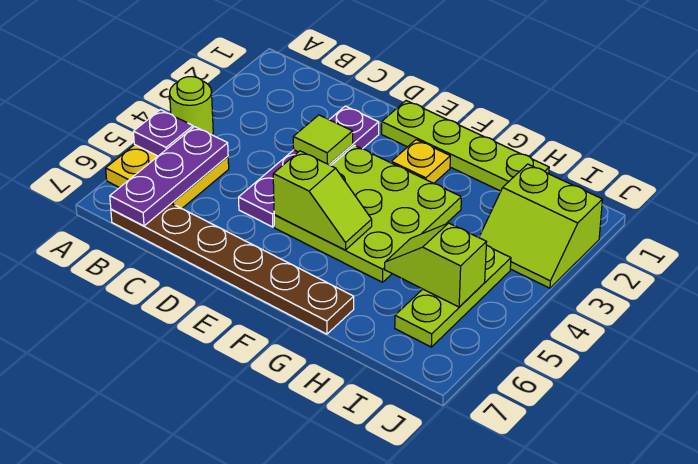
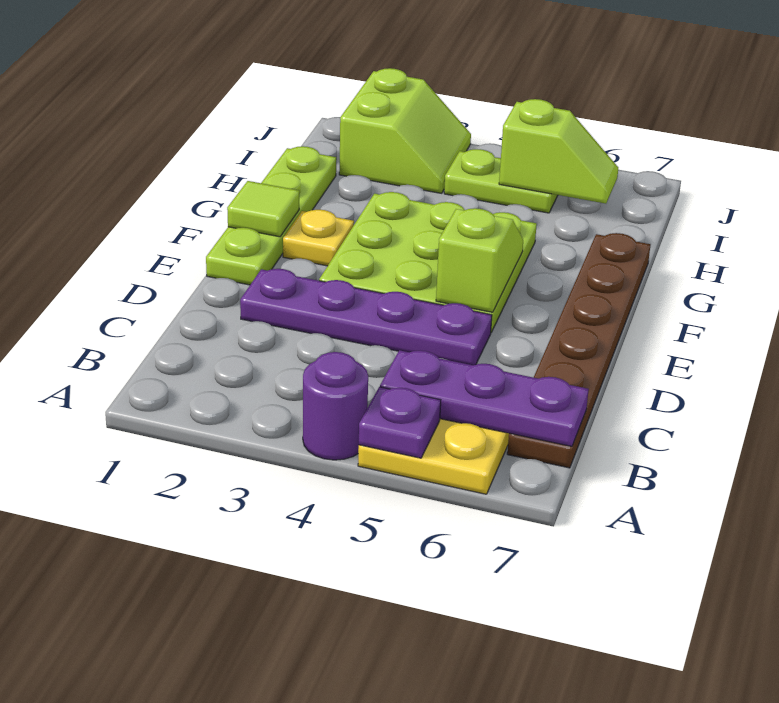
lime 1x1 round brick [170,77,213,135] -> purple 1x1 round brick [303,352,368,460]
lime 1x1 tile [293,115,353,165] -> lime 1x1 tile moved to [227,181,299,237]
lime 1x2 slope [385,223,486,307] -> lime 1x2 slope turned to [499,99,618,204]
lime 1x3 plate [395,245,511,347] -> lime 1x2 plate [444,149,558,213]

